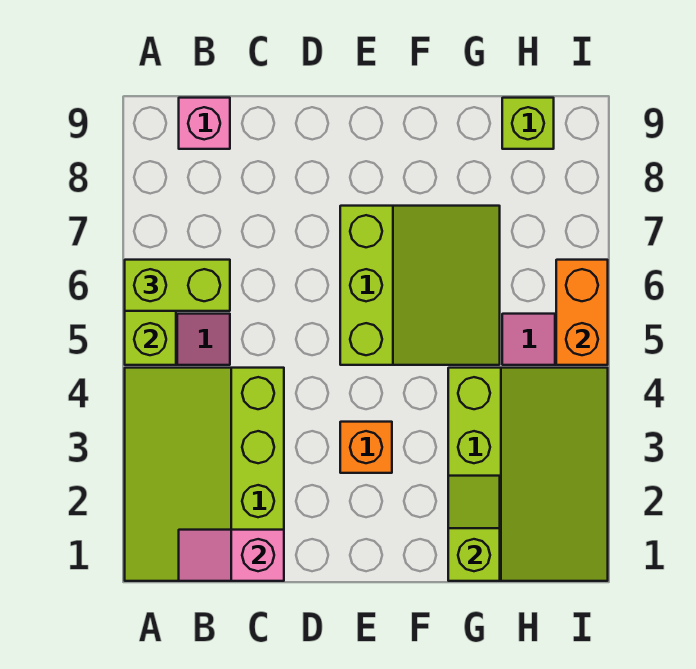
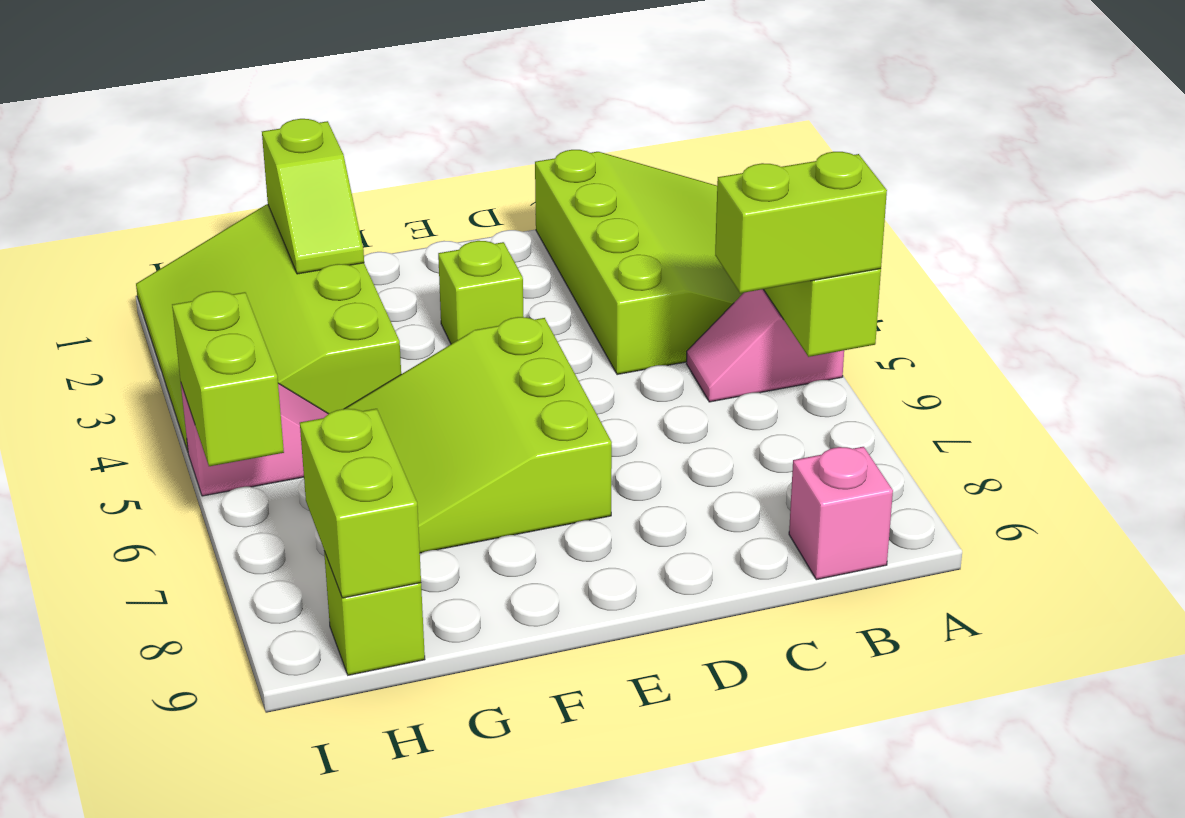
pink 1x2 slope [179,530,284,581] -> none
orange 1x1 brick [340,422,392,473] -> lime 1x1 brick [438,241,524,344]
none -> lime 1x2 brick [300,409,421,598]
orange 1x2 brick [556,260,608,365] -> lime 1x2 brick [172,291,284,466]

